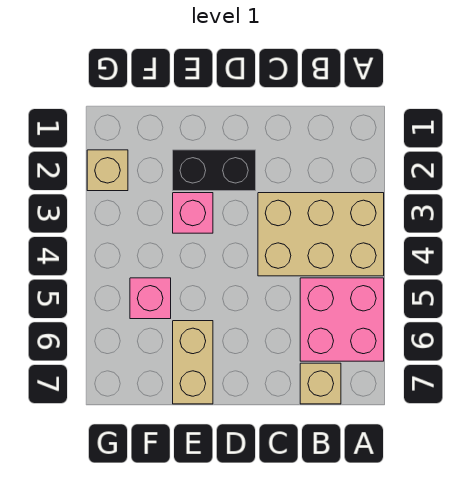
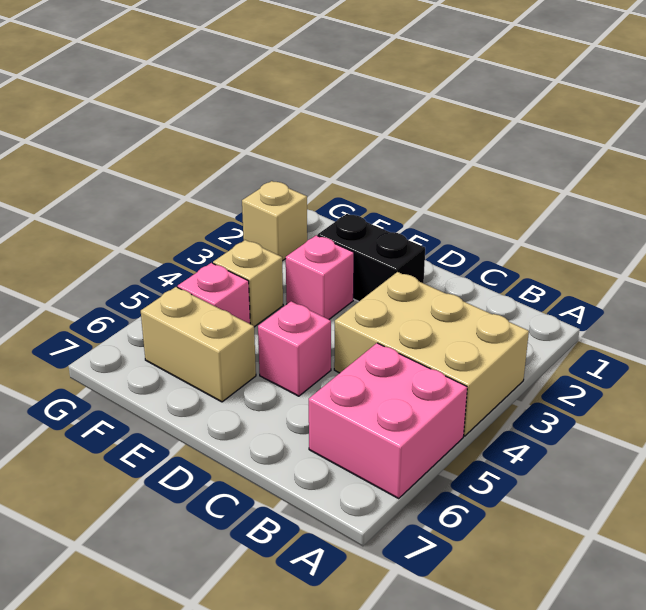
tan 1x1 brick [300,363,341,404] -> tan 1x1 brick moved to [213,240,283,327]
none -> pink 1x1 brick [258,301,331,396]
tan 1x2 brick [173,321,213,404] -> tan 1x2 brick turned to [141,287,256,402]

